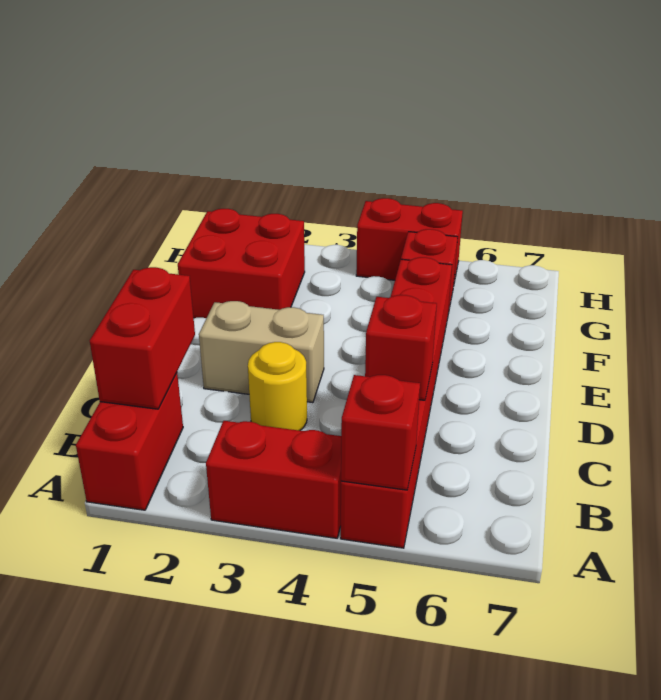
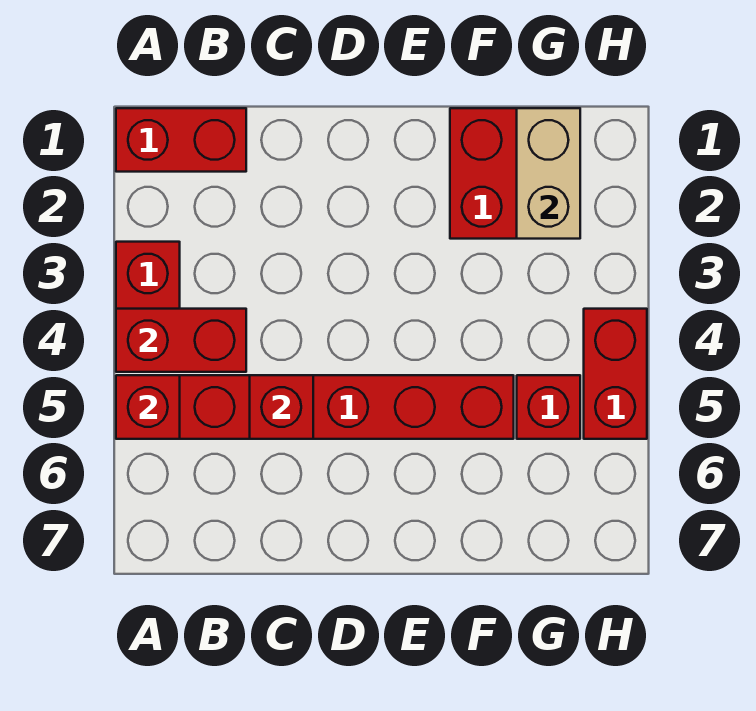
red 1x2 brick [90,267,195,409] -> red 1x2 brick moved to [116,309,246,372]
yellow 1x1 round brick [248,342,307,431] -> none
tan 1x2 brick [199,301,324,403] -> tan 1x2 brick moved to [517,108,580,239]

